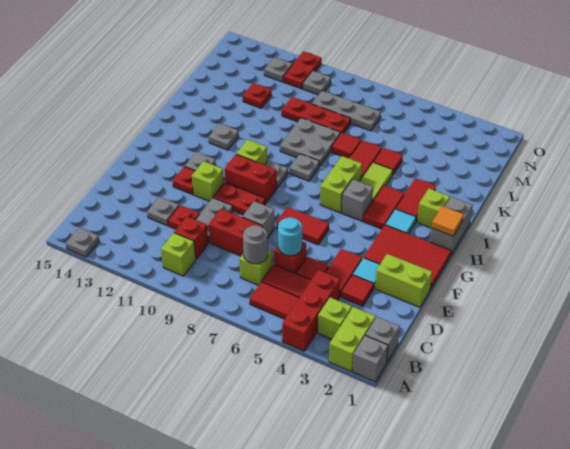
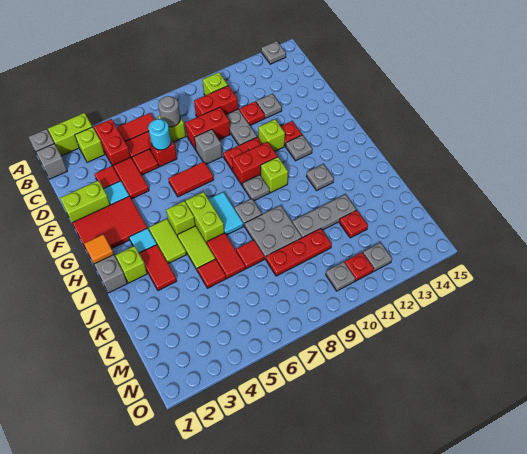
lime 1x2 brick [329,307,376,372] -> lime 1x2 brick turned to [48,113,92,156]
red 1x3 brick [282,270,340,351] -> red 1x2 brick [94,119,131,168]
red 1x1 brick [174,216,208,259] -> red 1x2 brick [194,86,238,117]
red 1x2 tile [363,185,404,229] -> lime 1x2 tile [149,219,186,264]
grey 1x1 brick [341,179,373,221] -> lime 1x1 brick [166,201,195,236]
none -> cyan 1x2 tile [209,192,243,235]
grey 1x3 plate [312,91,381,131] -> grey 1x3 plate moved to [292,195,356,238]
red 1x2 plate [283,51,322,89] -> red 1x1 plate [345,252,374,281]

